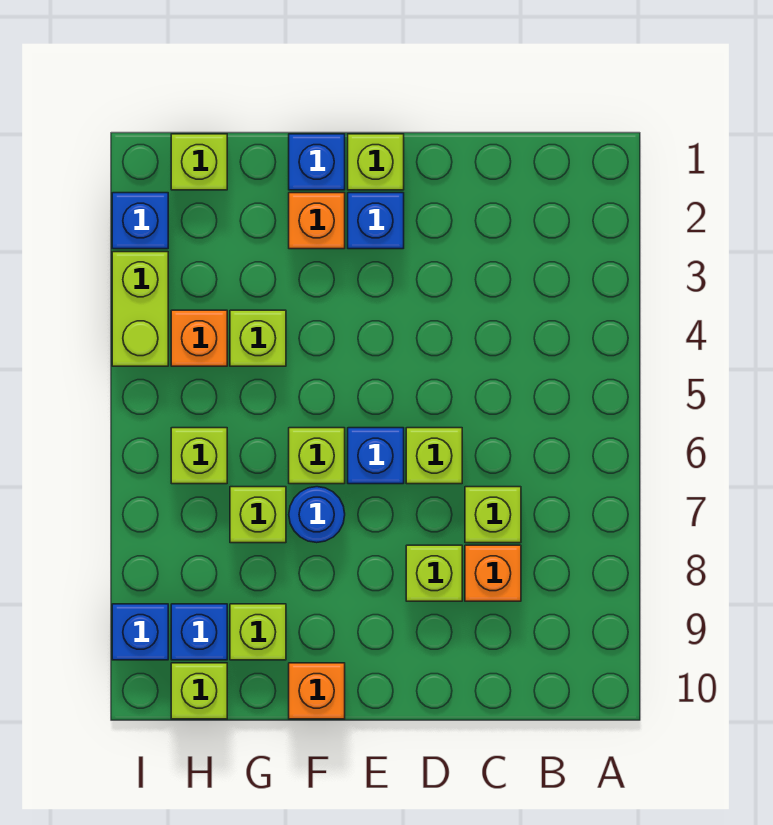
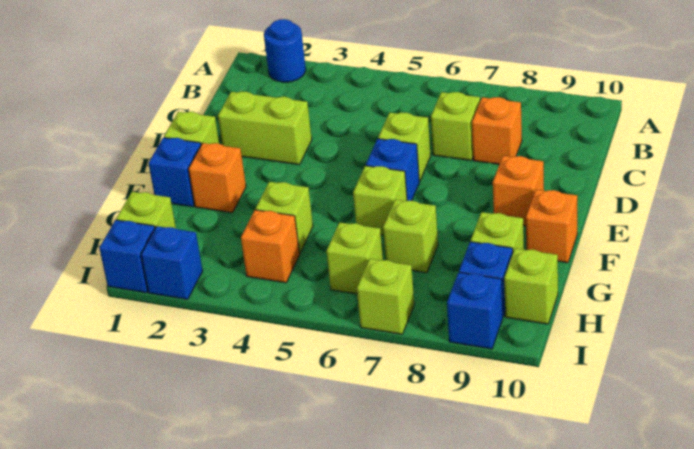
lime 1x1 brick [406,545,462,601] -> lime 1x1 brick moved to [357,259,414,334]
blue 1x1 brick [348,193,404,249] -> blue 1x1 brick moved to [99,220,155,293]
none -> orange 1x1 brick [493,156,544,226]
blue 1x1 round brick [289,487,345,543] -> blue 1x1 round brick moved to [264,19,306,82]
lime 1x2 brick [112,252,168,366] -> lime 1x2 brick moved to [218,92,312,165]

